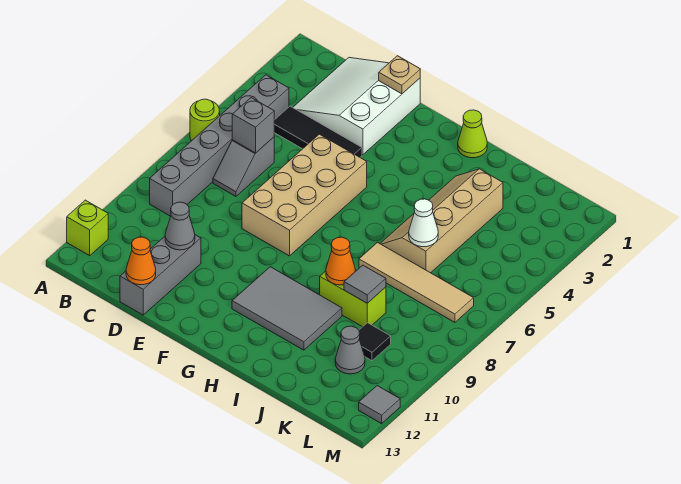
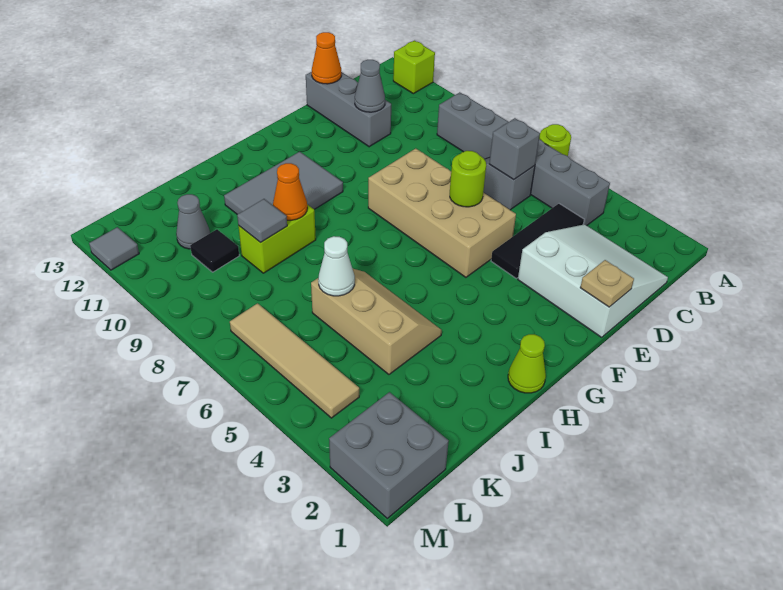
none -> lime 1x1 round brick [450,151,486,207]
tan 2x4 slope [380,169,503,273] -> tan 2x3 slope [311,269,442,374]
tan 1x4 tile [359,243,474,322] -> tan 1x4 tile turned to [230,303,359,418]
none -> grey 2x2 brick [329,392,449,518]

